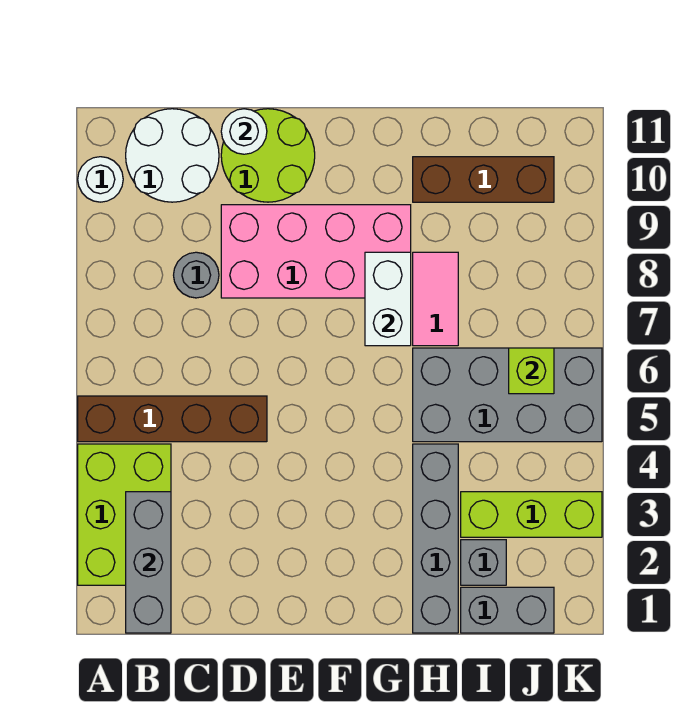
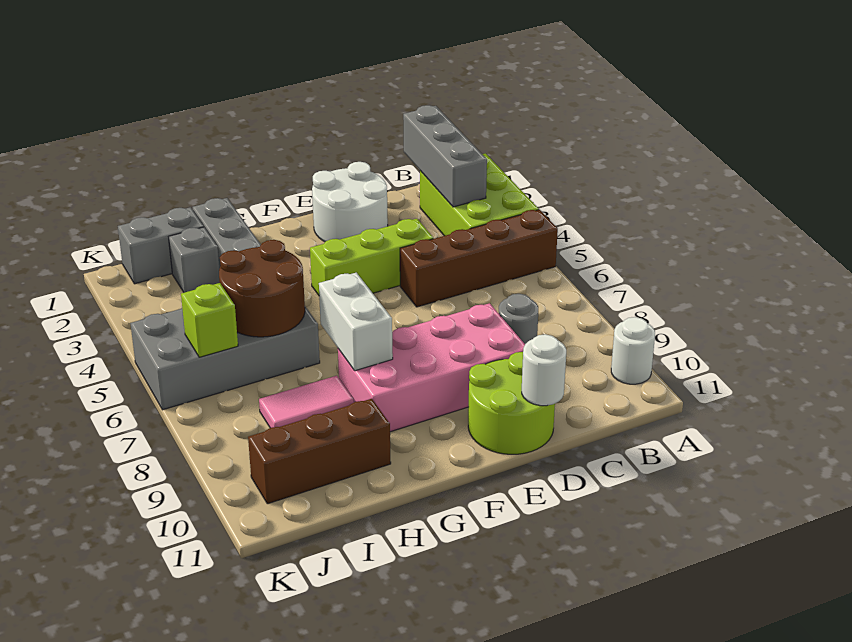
white 2x2 round brick [126,109,219,202] -> white 2x2 round brick moved to [312,162,388,242]
none -> brown 2x2 round brick [219,240,305,337]
pink 1x2 tile [413,252,458,346] -> pink 1x2 tile turned to [259,376,354,428]
lime 1x3 brick [461,492,602,537] -> lime 1x3 brick moved to [310,219,433,295]

